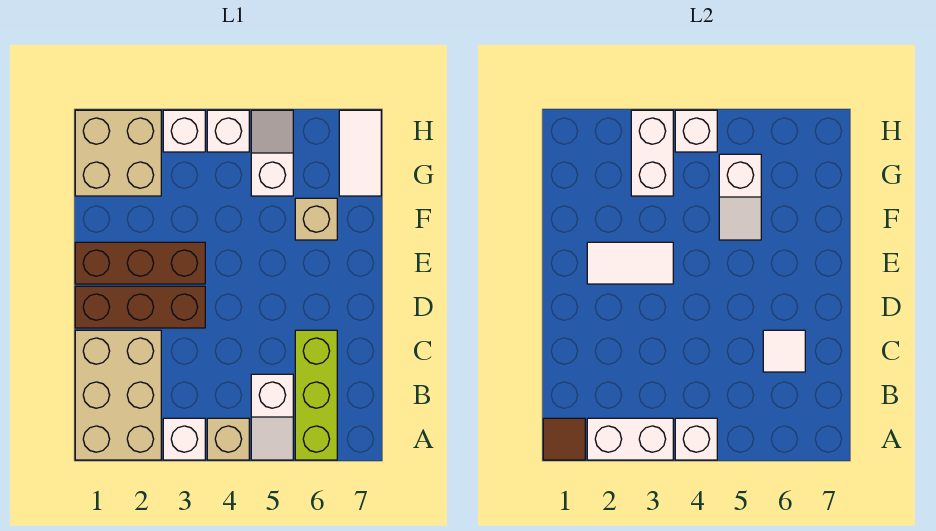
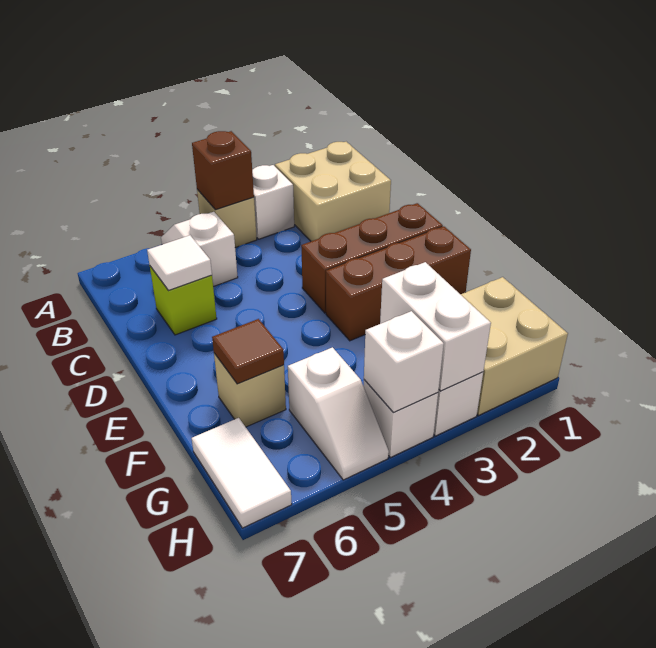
tan 2x3 brick [75,330,161,460] -> tan 2x2 brick [275,142,391,241]
brown 1x1 tile [543,418,585,460] -> brown 1x1 tile moved to [212,319,284,384]
white 1x2 brick [587,418,673,460] -> none
white 1x1 brick [675,418,717,460] -> brown 1x1 brick [192,131,254,210]
lime 1x3 brick [295,330,337,460] -> lime 1x1 brick [150,266,217,335]
white 1x2 tile [587,242,673,284] -> none
white 1x2 slope [719,154,761,240] -> none

